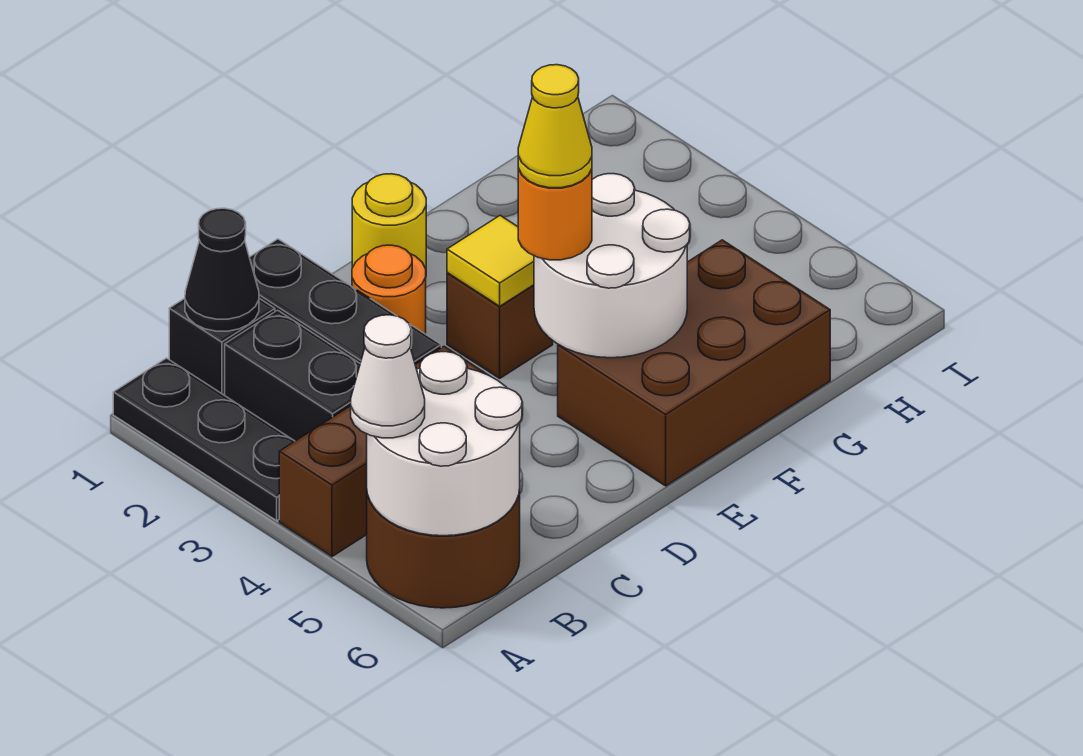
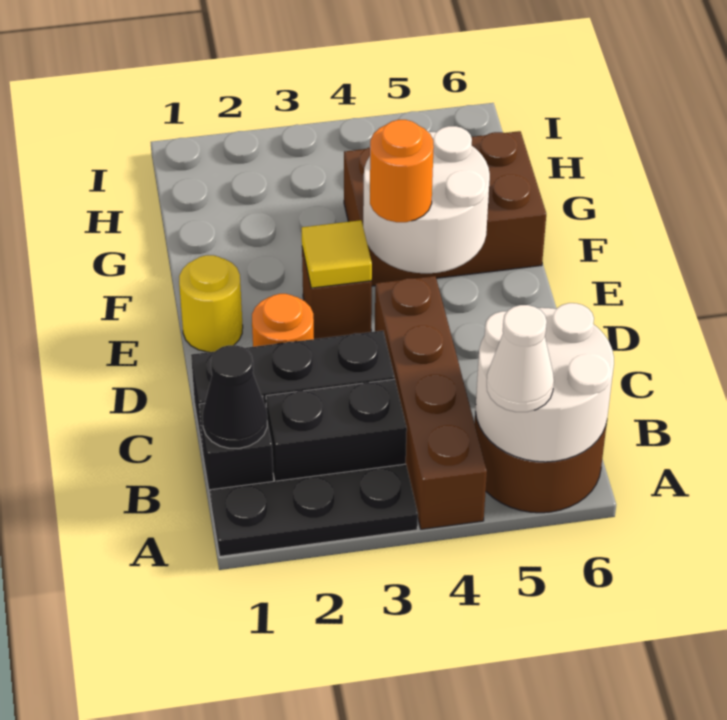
brown 1x3 brick [279,347,488,556] -> brown 1x4 brick [375,276,487,529]
yellow 1x1 cone [518,65,592,188] -> none
brown 2x3 brick [558,240,830,486] -> brown 2x3 brick turned to [344,131,546,286]

